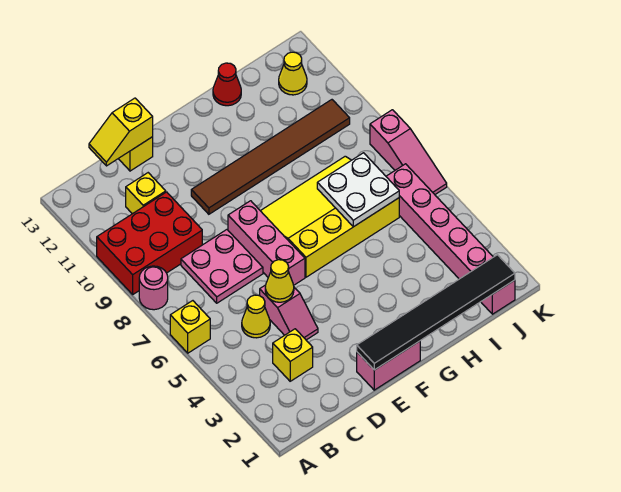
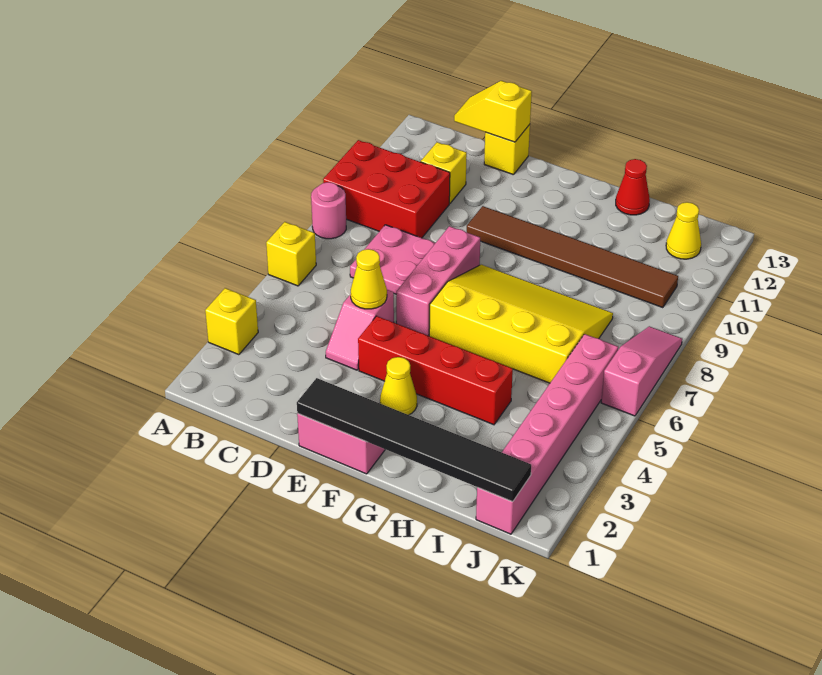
yellow 1x1 brick [273,329,313,381] -> yellow 1x1 brick moved to [205,288,258,355]
yellow 1x1 cone [242,295,270,338] -> yellow 1x1 cone moved to [380,357,417,415]
none -> red 1x4 brick [358,316,513,425]
white 2x2 plate [317,153,399,227] -> none
pink 1x3 slope [370,110,447,194] -> pink 1x3 slope turned to [601,326,682,416]

